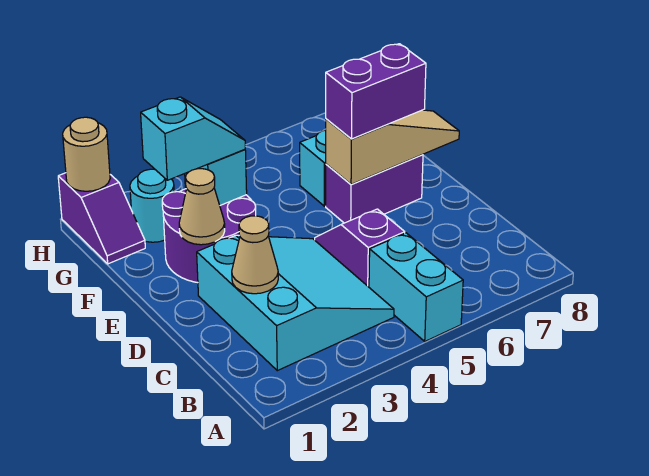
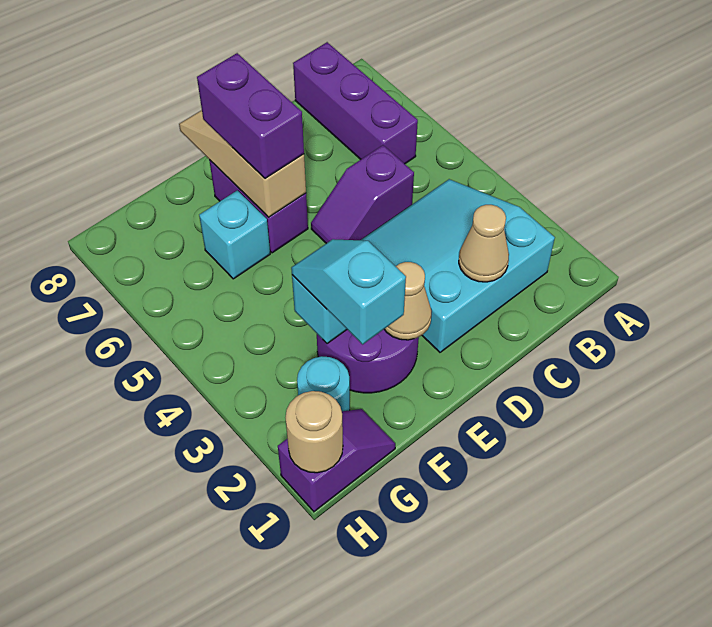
cyan 1x2 brick [369,233,463,341] -> none
none -> purple 1x3 brick [293,42,418,164]

